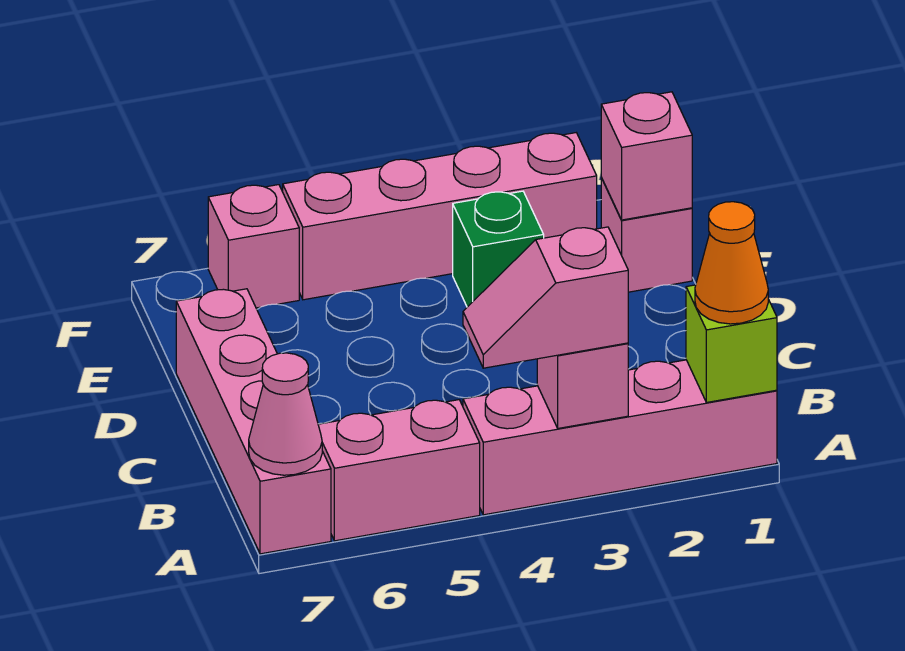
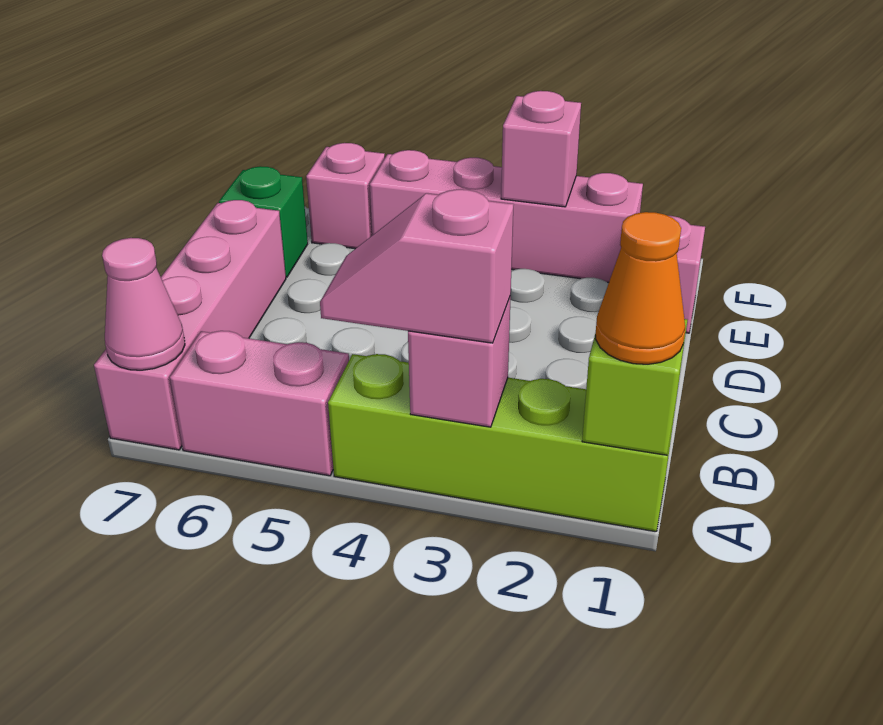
pink 1x4 brick [463,360,777,515] -> lime 1x4 brick [328,354,675,532]
pink 1x1 brick [601,92,692,220] -> pink 1x1 brick moved to [501,91,581,207]
green 1x1 brick [453,191,544,307] -> green 1x1 brick moved to [219,166,308,277]

